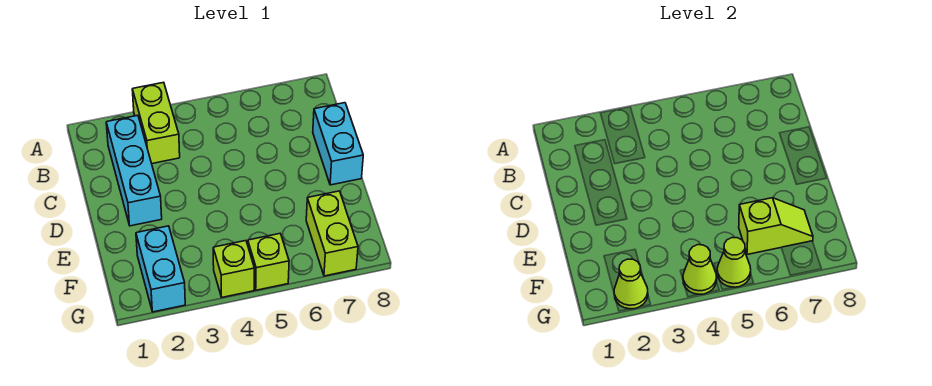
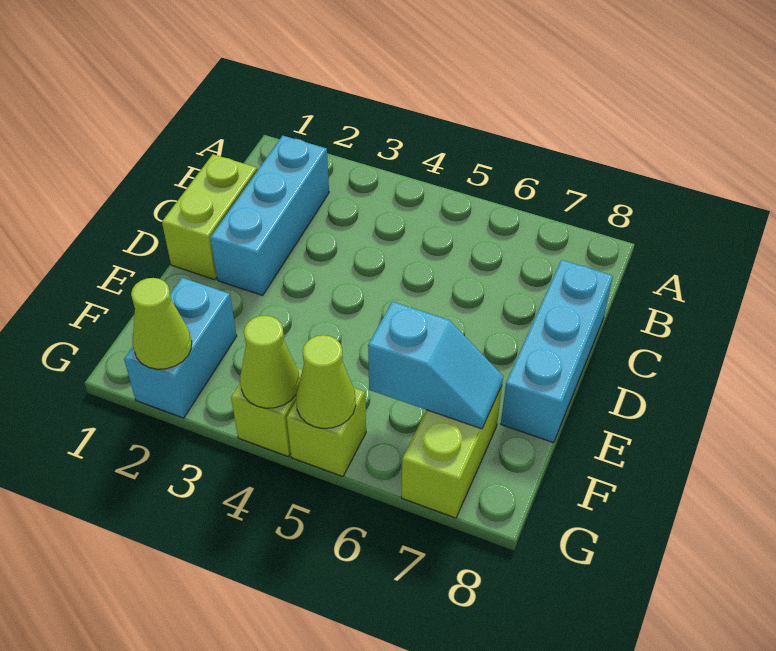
lime 1x2 brick [132,82,180,164] -> lime 1x2 brick moved to [162,154,257,280]
cyan 1x2 brick [313,103,363,185] -> cyan 1x3 brick [501,260,613,443]
lime 1x2 slope [739,198,813,254] -> cyan 1x2 slope [368,302,503,429]

